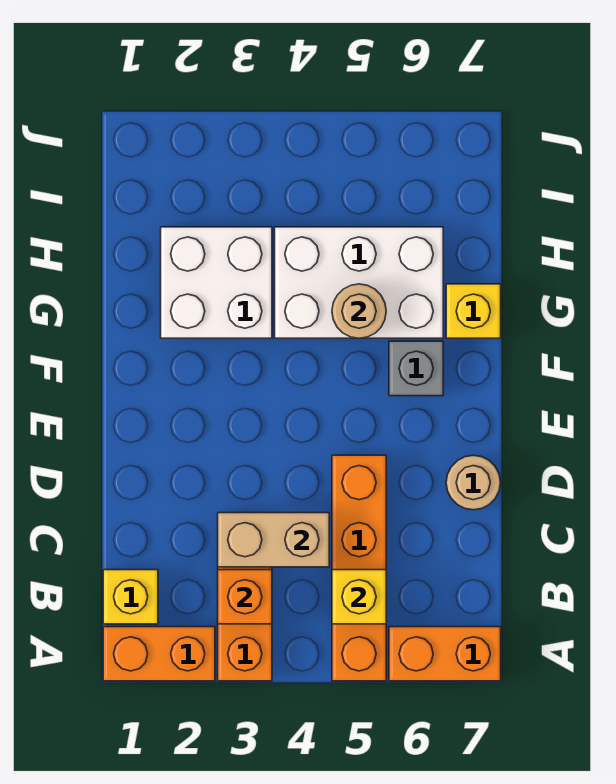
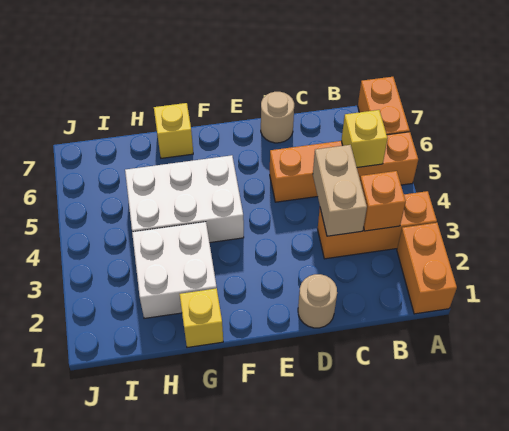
yellow 1x1 brick [103,570,158,624] -> yellow 1x1 brick moved to [180,288,223,348]
grey 1x1 brick [389,341,443,396] -> none
white 2x3 brick [275,227,443,338] -> white 2x3 brick turned to [125,155,244,243]
tan 1x1 round brick [332,284,386,338] -> tan 1x1 round brick moved to [298,274,337,328]

